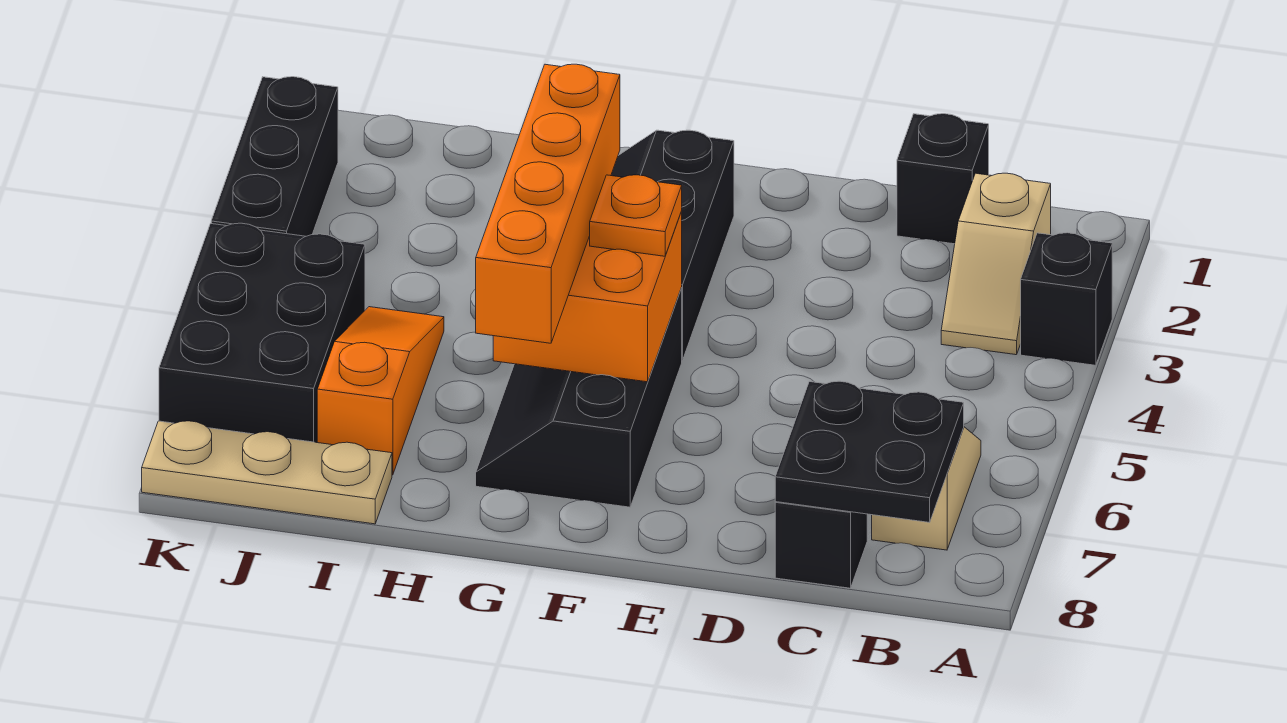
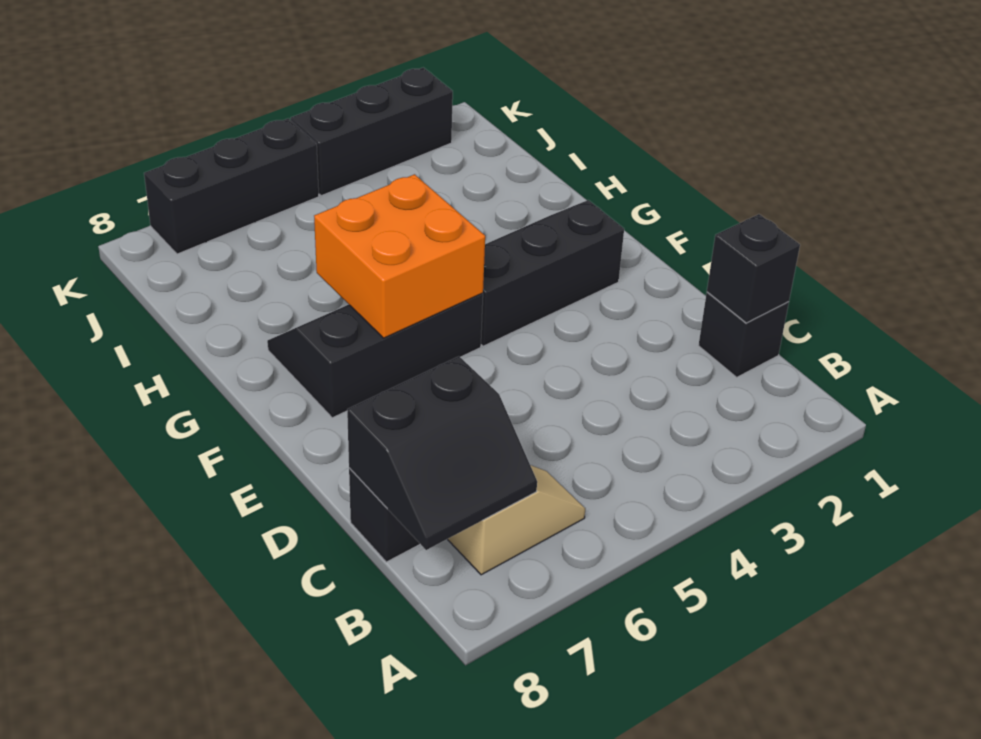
black 1x1 brick [1021,233,1112,365] -> black 1x1 brick moved to [707,214,800,323]
tan 1x2 slope [941,173,1051,355] -> none
black 2x2 plate [775,381,964,522] -> black 2x2 slope [347,356,537,550]
orange 1x1 plate [590,175,682,256] -> none
orange 1x4 brick [476,64,620,343] -> none
orange 1x3 slope [317,307,444,475] -> none
tan 1x3 plate [142,421,392,524] -> none
black 2x3 brick [159,223,365,443] -> black 1x3 brick [144,118,319,254]

